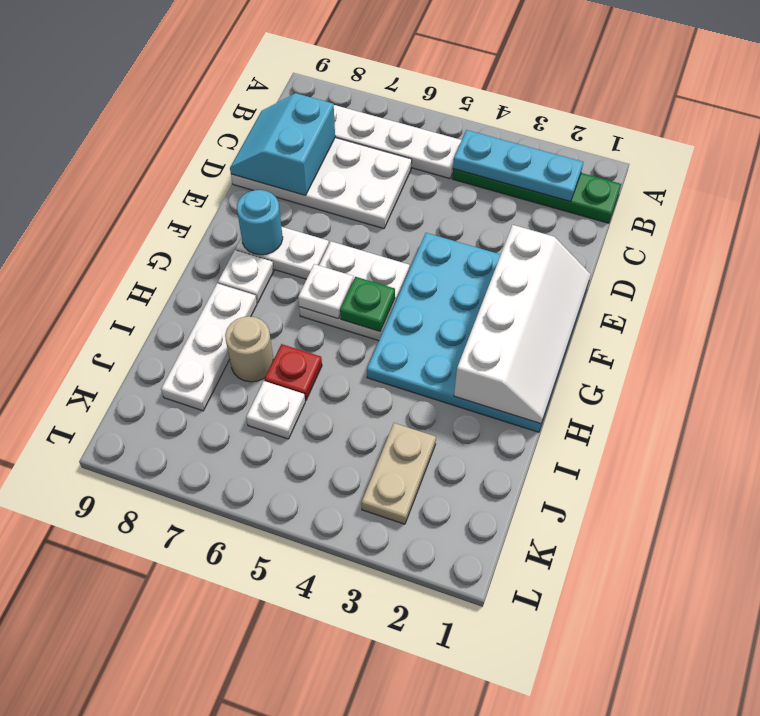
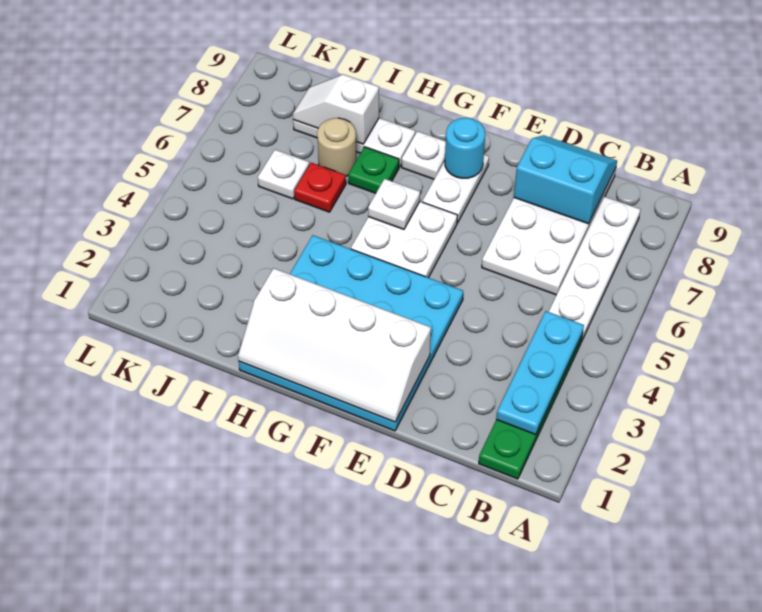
green 1x1 plate [340,277,395,331] -> green 1x1 plate moved to [348,147,399,193]
none -> white 1x2 slope [293,74,379,144]
tan 1x2 plate [362,423,436,524] -> none

